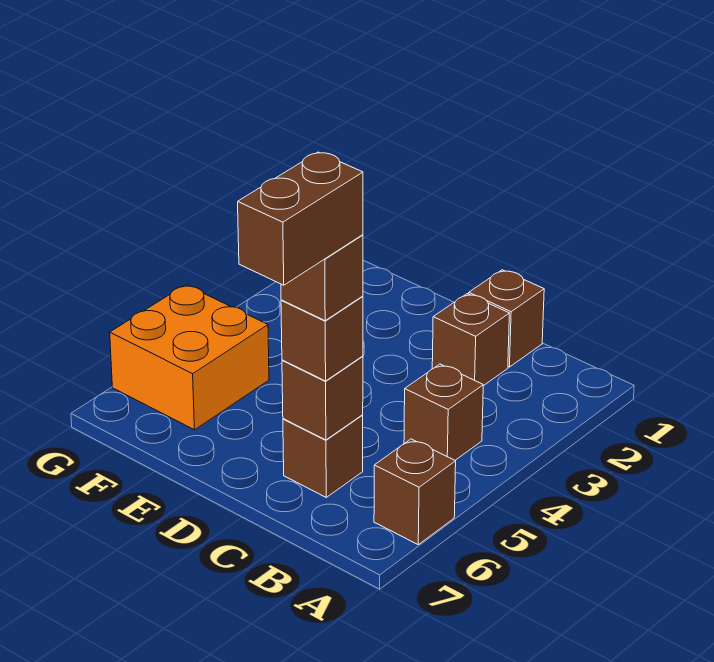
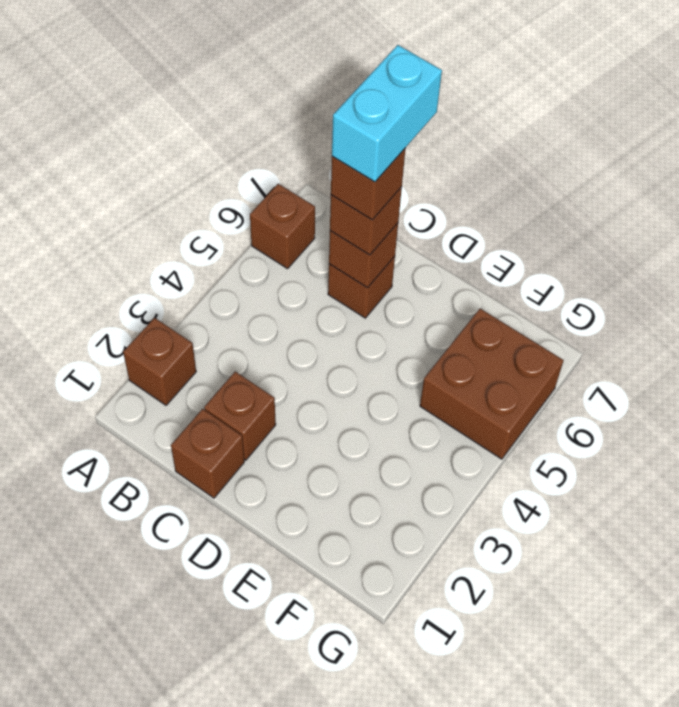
brown 1x1 brick [404,364,483,460] -> brown 1x1 brick moved to [123,318,196,405]
brown 1x2 brick [238,152,363,285] -> cyan 1x2 brick [332,45,442,182]
orange 2x2 brick [110,285,269,430] -> brown 2x2 brick [420,309,564,459]

